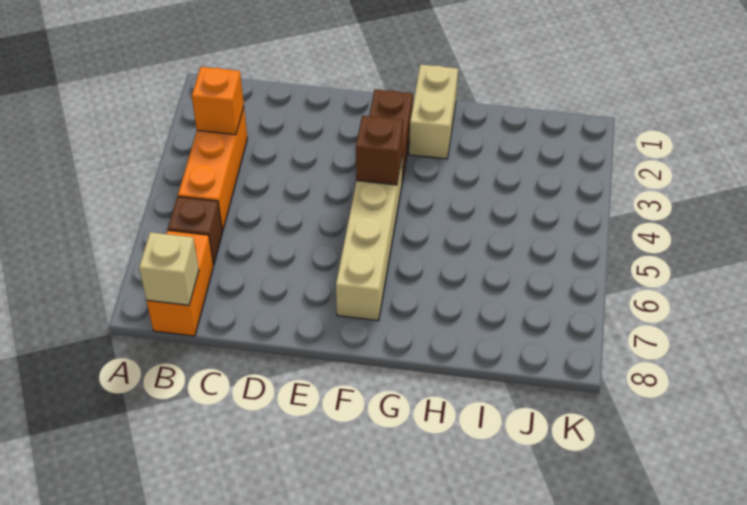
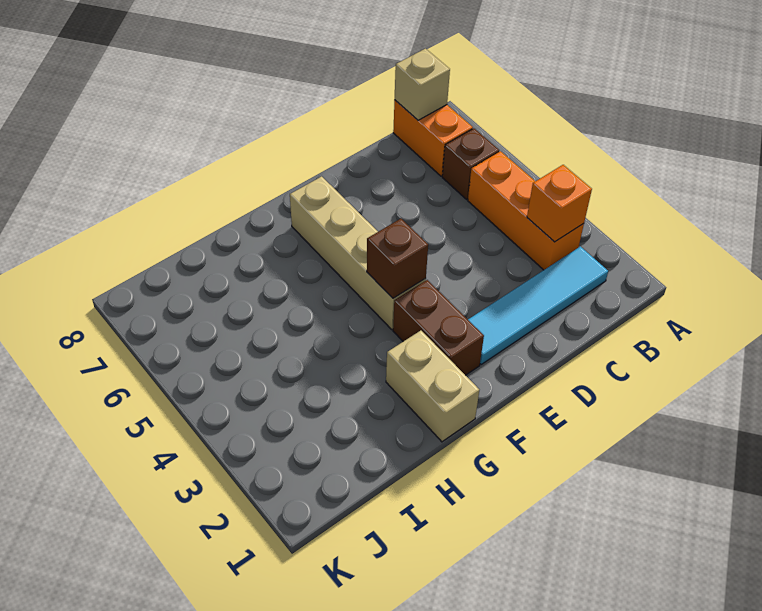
none -> cyan 1x4 tile [468,247,608,364]

